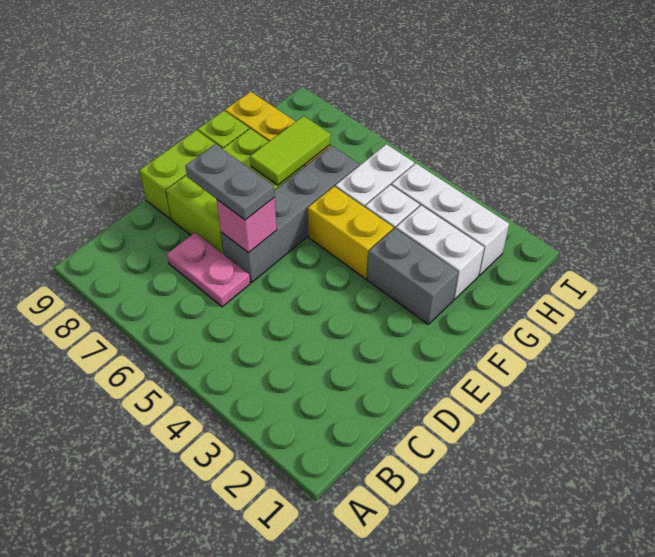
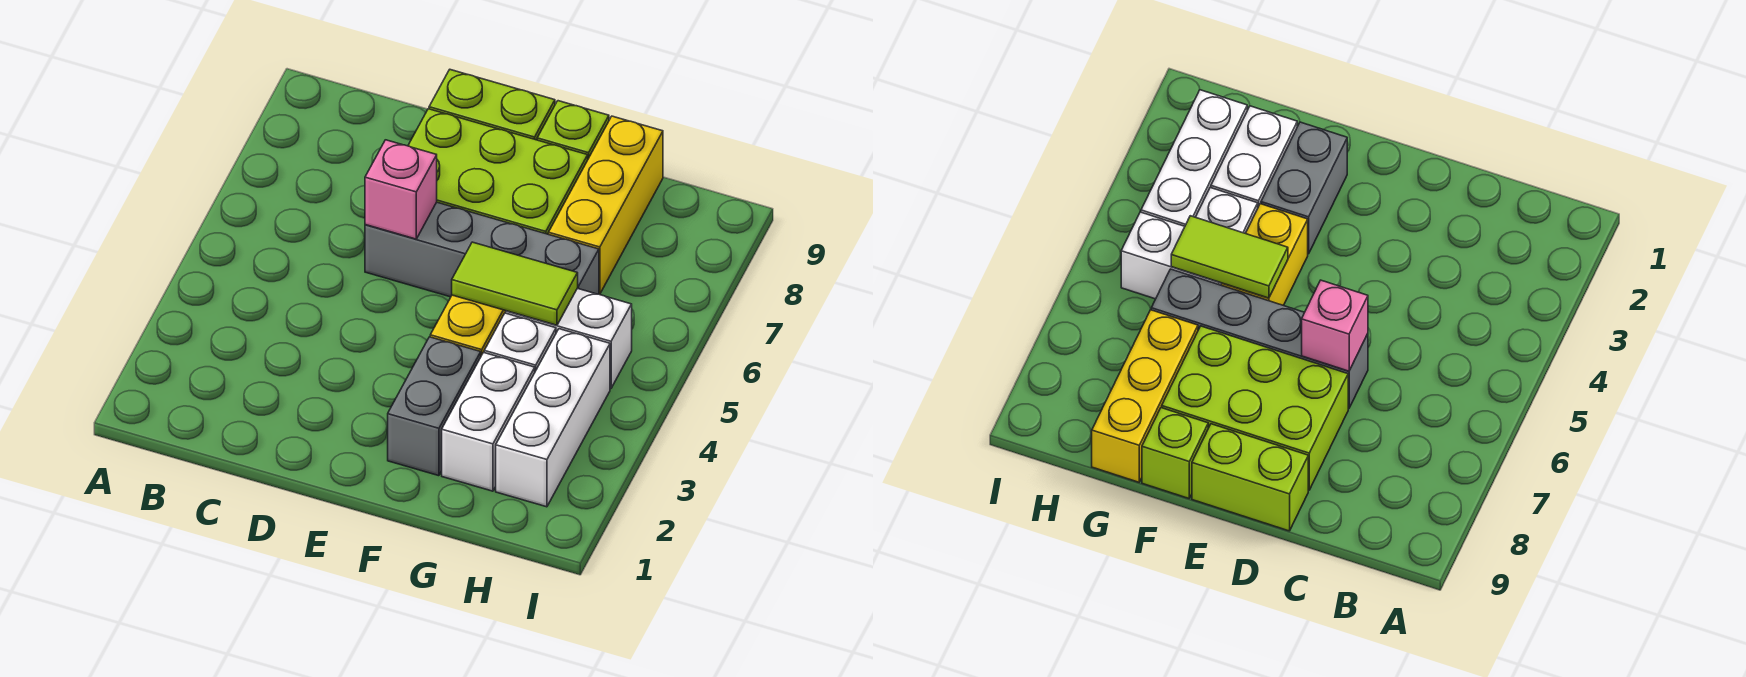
pink 1x2 plate [167,233,250,307] -> none
grey 1x2 plate [185,144,274,220] -> none
lime 1x2 tile [250,116,331,185] -> lime 1x2 tile moved to [452,242,578,325]

